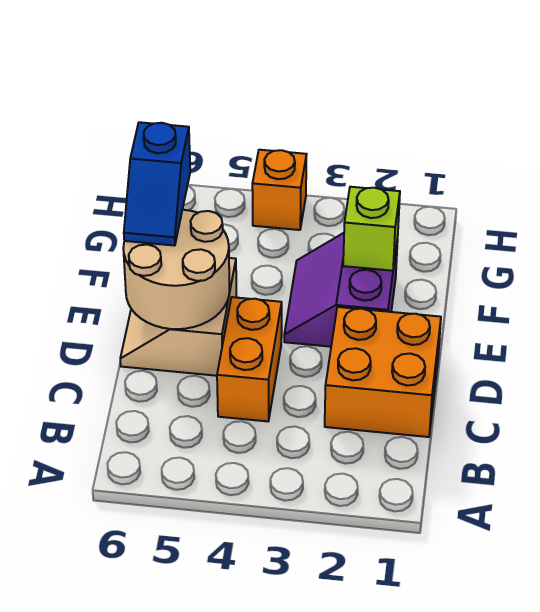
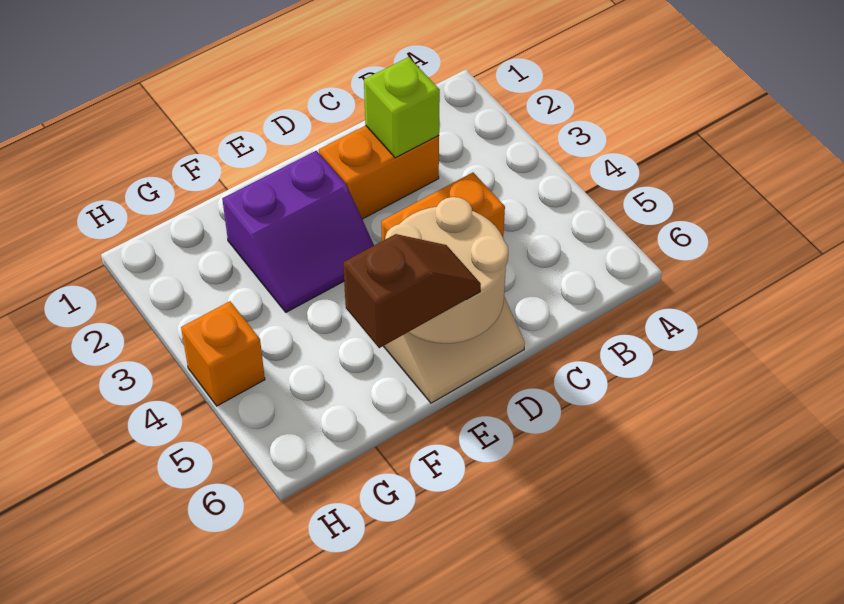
orange 2x2 brick [325,307,441,437] -> orange 1x2 brick [319,126,439,219]
blue 1x2 slope [124,122,190,246] -> brown 1x2 slope [343,234,481,348]
lime 1x1 brick [343,187,400,271] -> lime 1x1 brick moved to [364,57,440,158]

